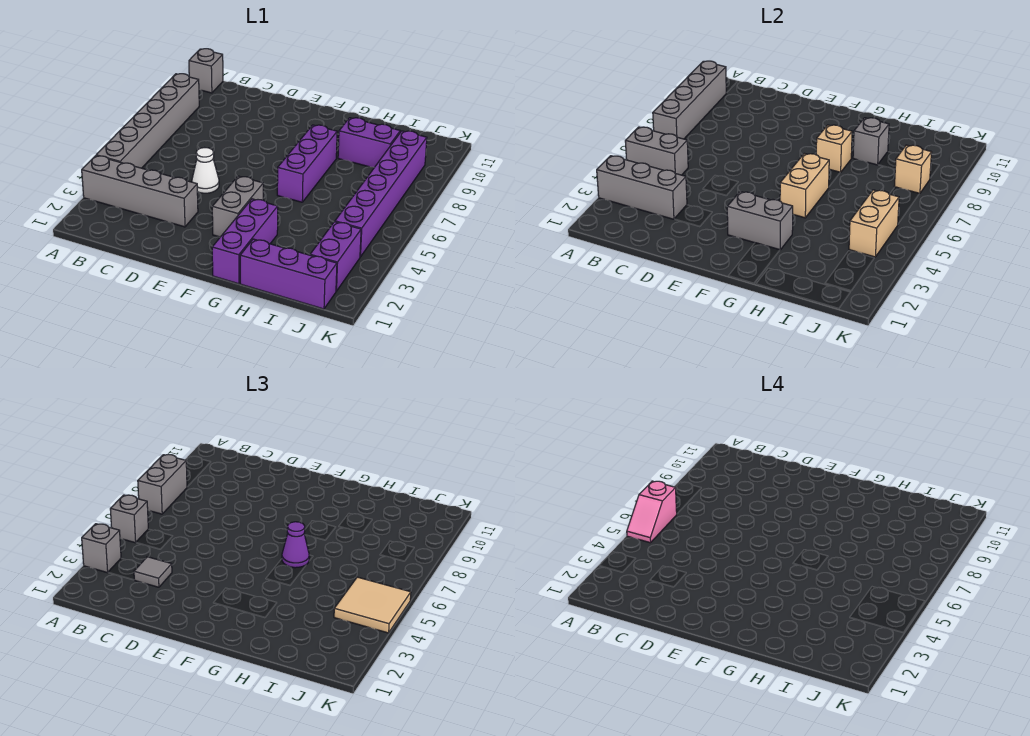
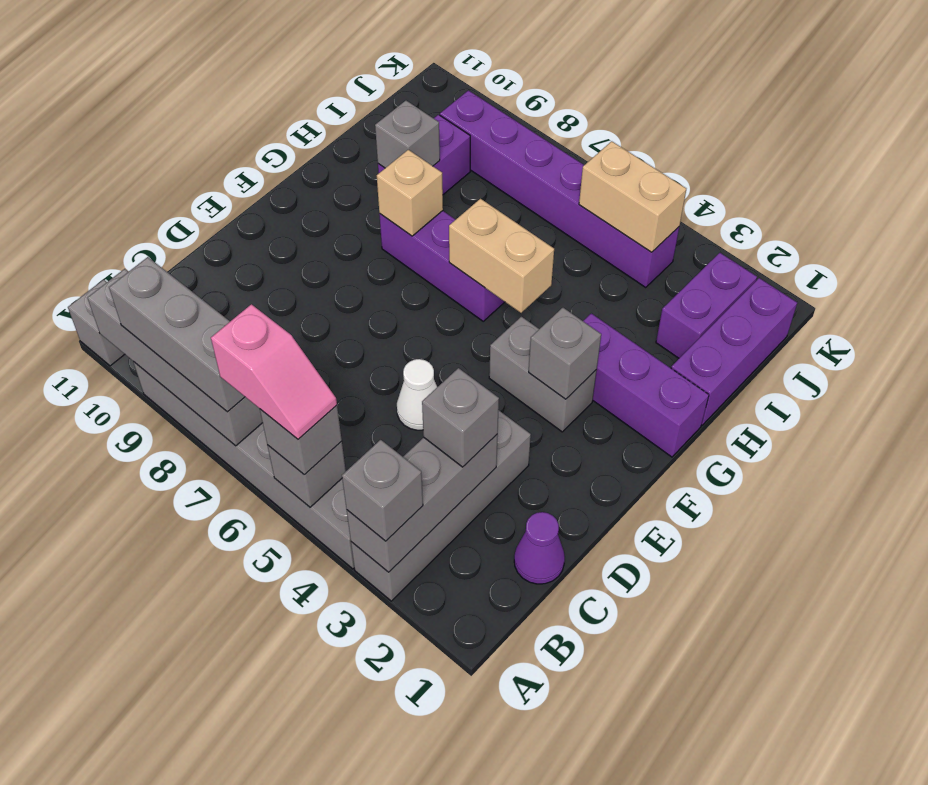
grey 1x2 brick [625,127,688,175] -> grey 1x1 brick [267,441,346,507]
grey 1x2 brick [138,454,187,514] -> grey 1x3 brick [109,257,245,412]
grey 1x1 tile [134,557,172,587] -> grey 1x1 brick [422,368,499,467]
grey 1x2 brick [727,192,793,250] -> grey 1x1 brick [529,308,601,399]
purple 1x1 cone [282,522,309,568] -> purple 1x1 cone moved to [514,512,565,584]
purple 1x2 brick [310,222,361,291] -> purple 1x2 brick turned to [656,253,757,358]
tan 2x2 tile [334,577,411,633] -> none
tan 1x1 brick [894,145,932,194] -> none

